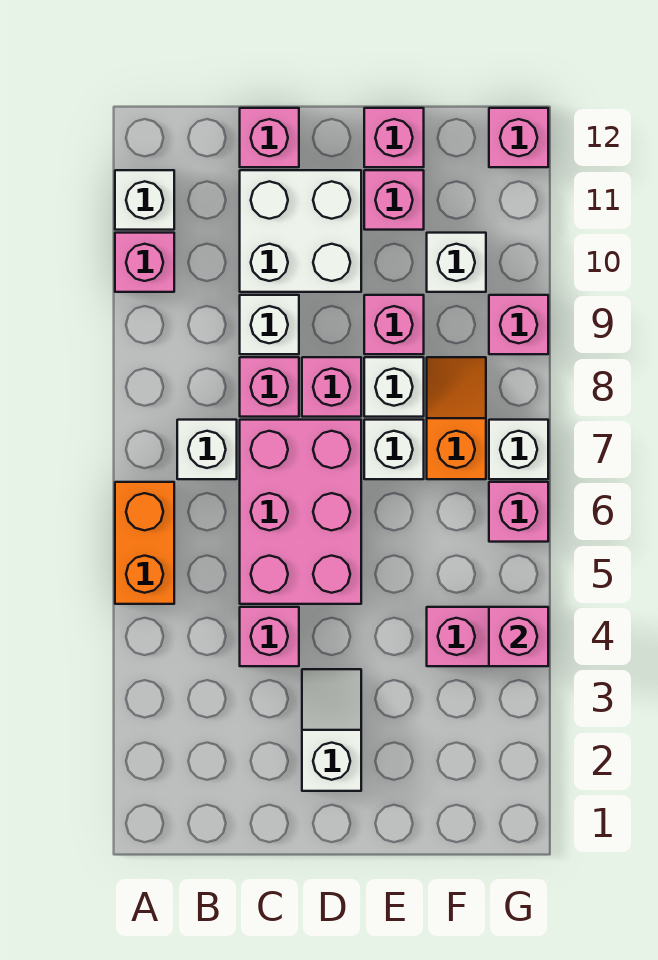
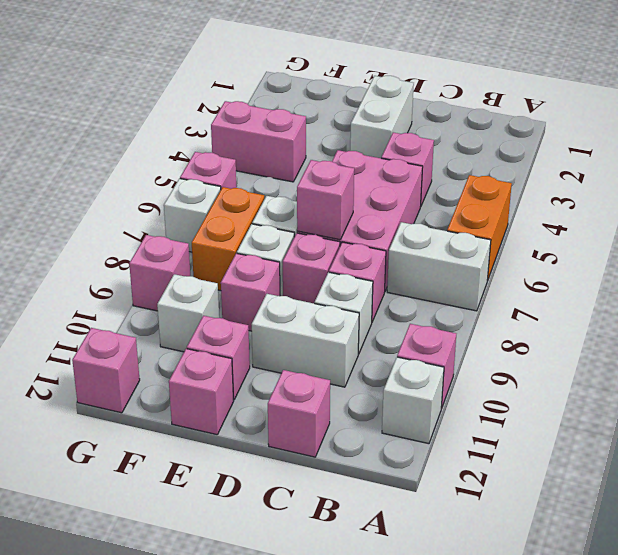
white 1x1 brick [177,420,237,479] -> white 1x2 brick [387,222,491,311]
white 2x2 brick [240,170,361,292] -> white 1x2 brick [252,294,359,387]
white 1x2 slope [302,669,361,791] -> white 1x2 brick [350,76,414,158]
orange 1x2 slope [427,357,486,479] -> orange 1x2 brick [192,187,264,291]
pink 1x1 brick [489,607,548,666] -> pink 1x1 brick moved to [297,160,354,240]

